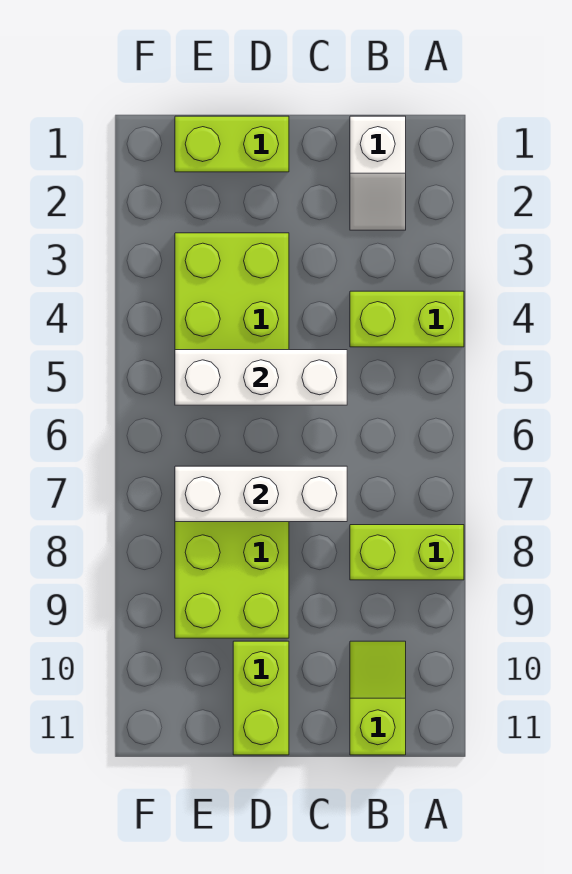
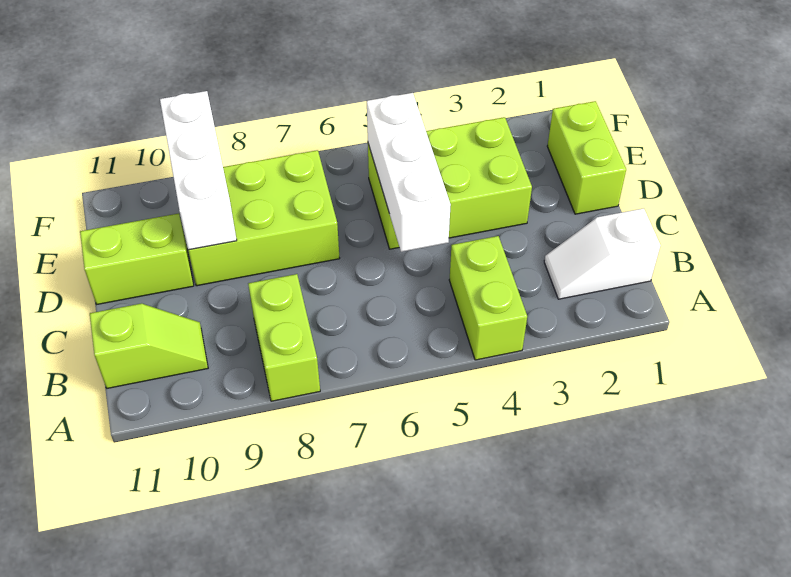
white 1x3 brick [175,466,347,522] -> white 1x3 brick moved to [160,91,237,250]

